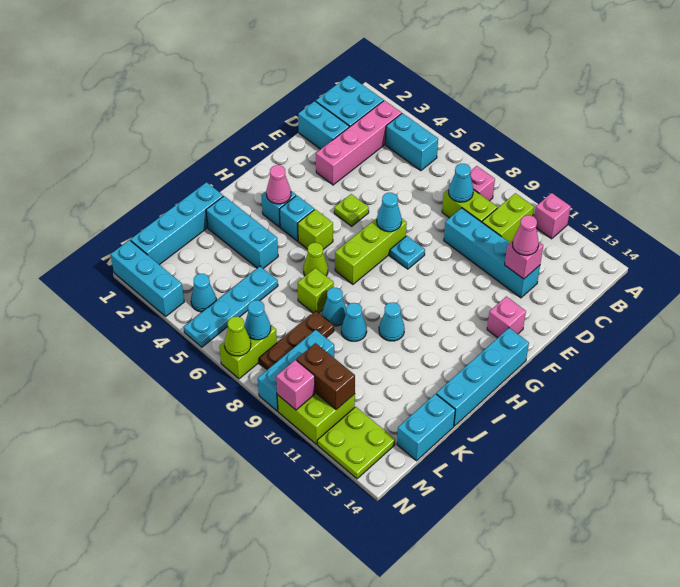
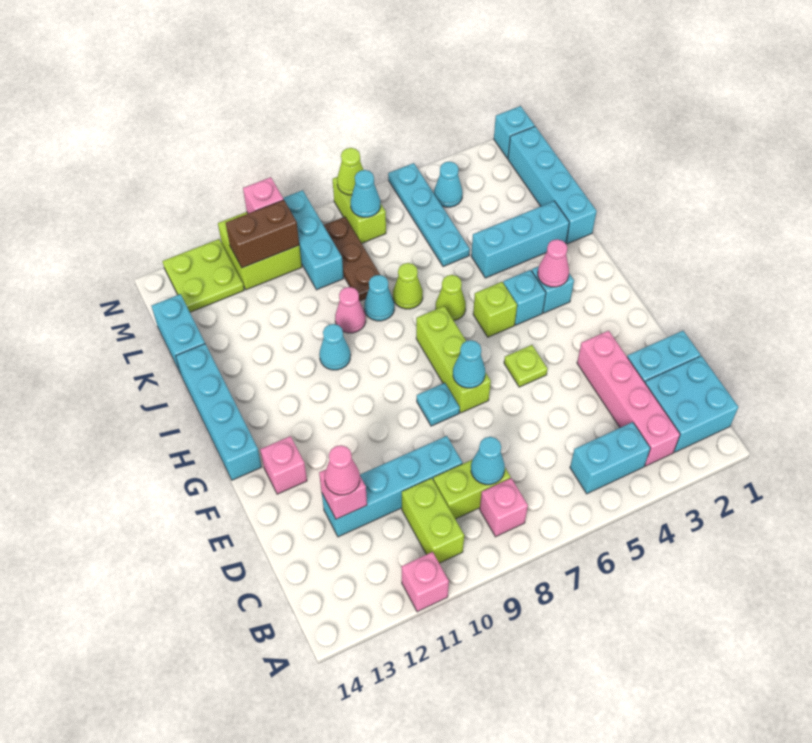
lime 1x1 brick [298,268,334,313] -> lime 1x1 cone [393,263,423,309]
cyan 1x1 cone [341,303,367,341] -> pink 1x1 cone [335,287,366,333]
cyan 1x3 brick [111,240,184,316] -> cyan 1x1 brick [494,106,535,158]

